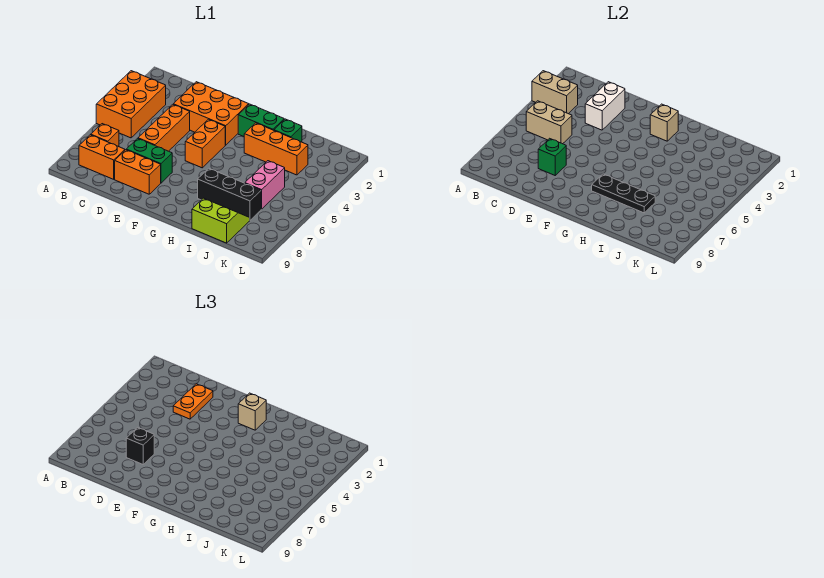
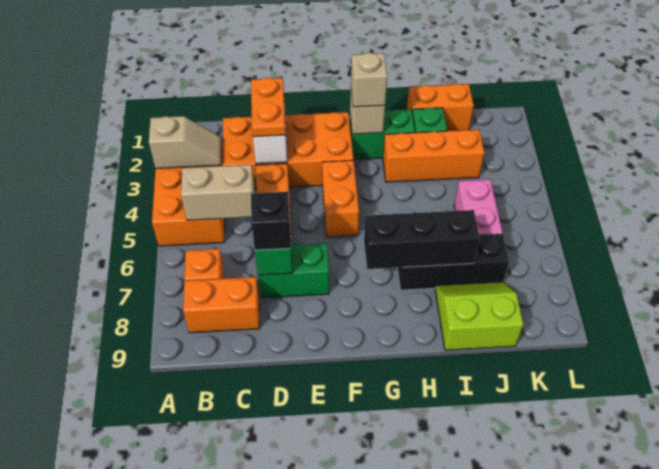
tan 1x2 brick [532,71,578,114] -> tan 1x2 slope [149,116,221,169]
orange 2x3 brick [173,82,249,145] -> orange 2x4 brick [223,112,354,189]
orange 1x2 brick [115,150,161,194] -> orange 1x2 brick moved to [407,84,474,131]
black 1x3 plate [592,174,655,213] -> black 1x3 brick [364,210,480,269]

